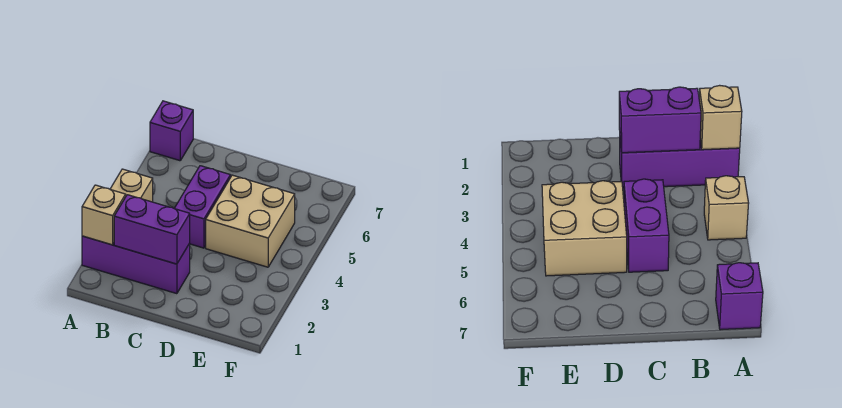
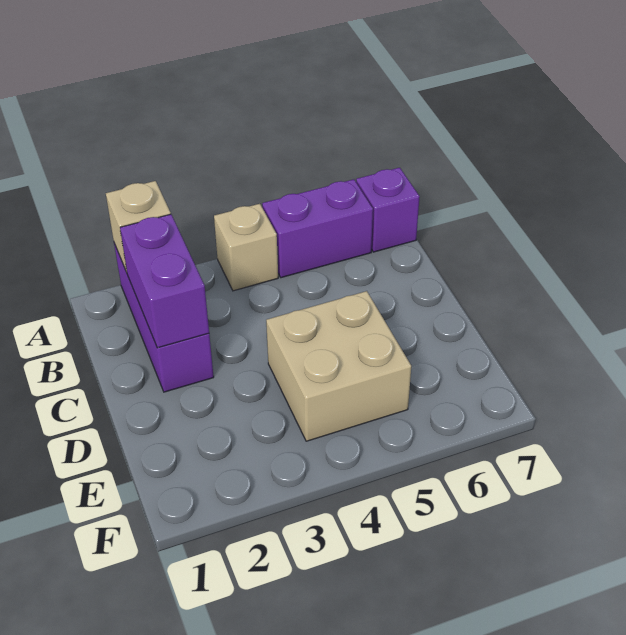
purple 1x2 brick [174,166,231,248] -> purple 1x2 brick moved to [262,179,373,278]

